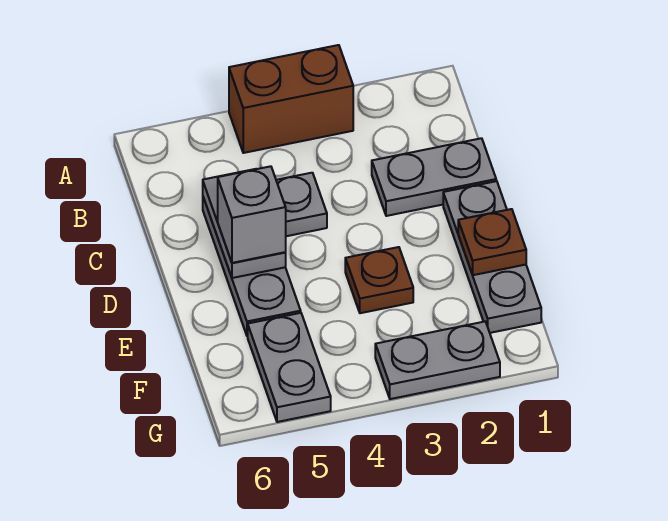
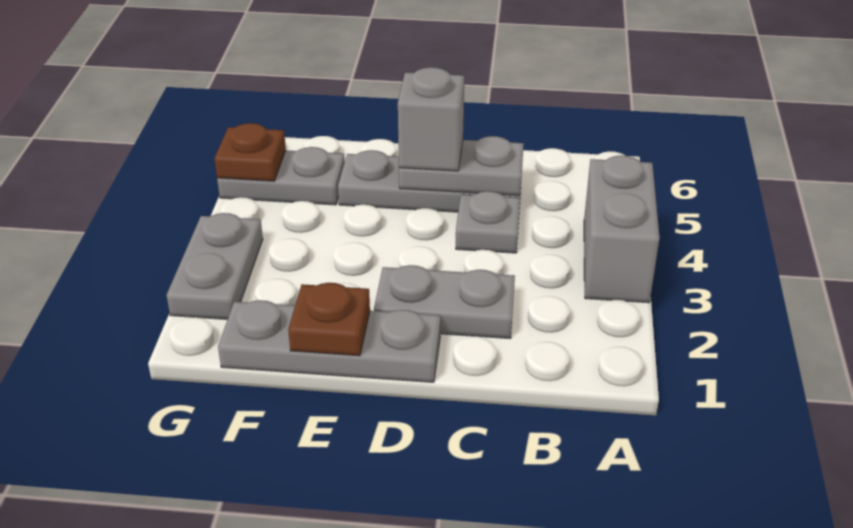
brown 1x2 brick [229,45,353,153] -> grey 1x2 brick [584,156,660,303]
grey 1x2 plate [372,138,496,216] -> grey 1x2 plate turned to [374,265,515,339]
brown 1x1 plate [345,247,413,313] -> brown 1x1 plate moved to [214,123,286,181]

